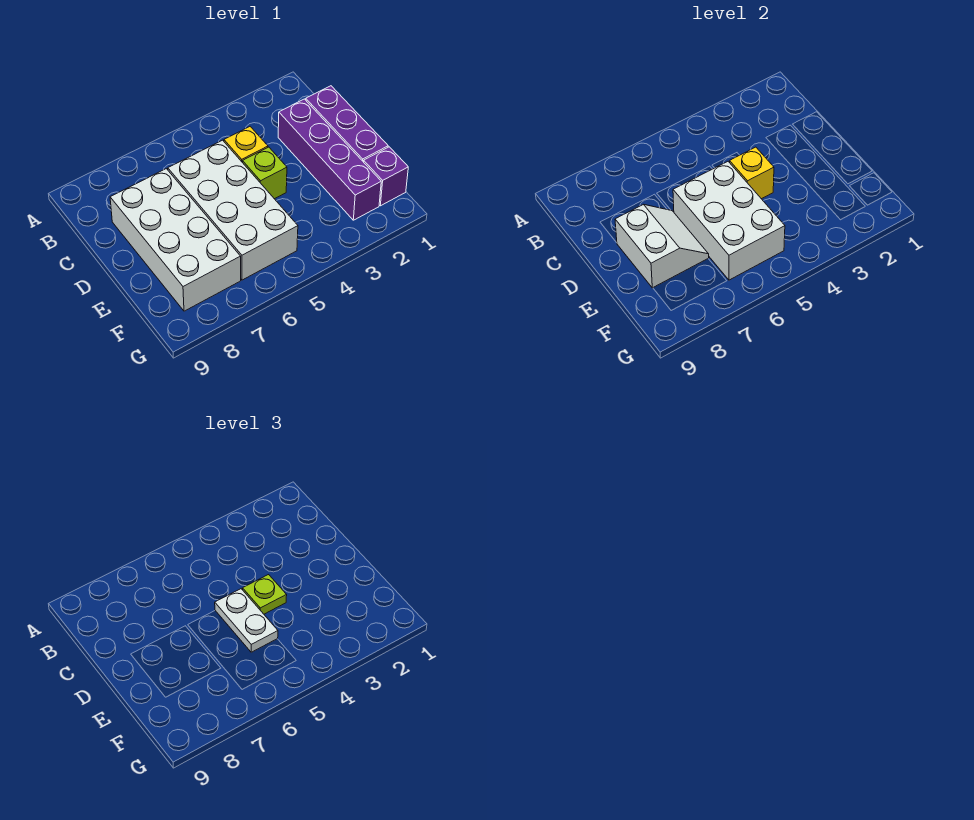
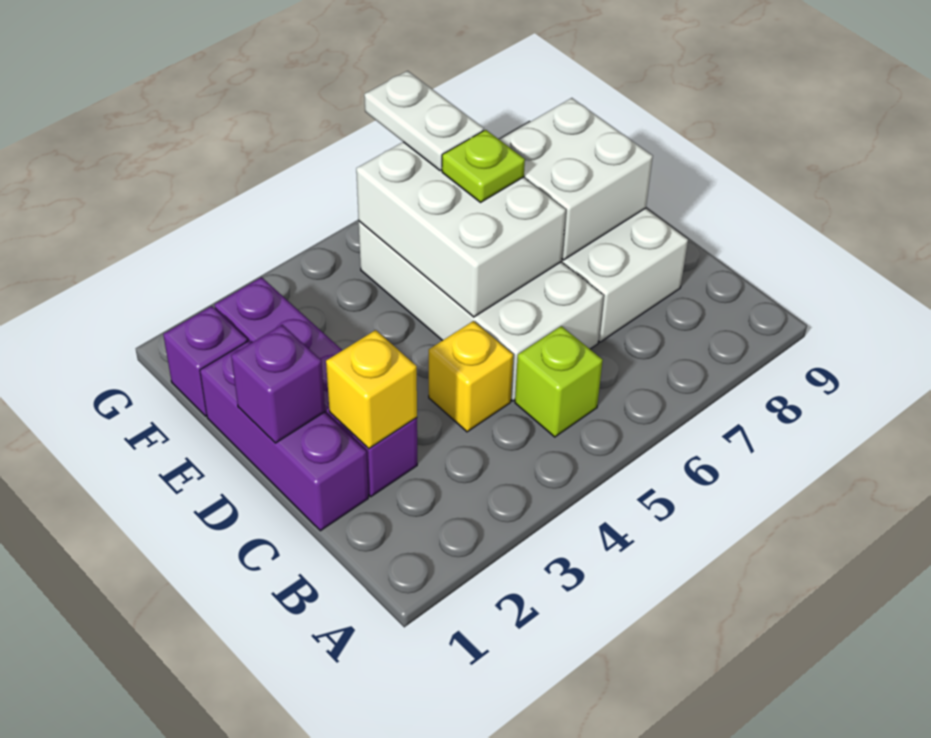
none -> purple 1x1 brick [231,325,325,443]
lime 1x1 brick [243,147,287,199] -> lime 1x1 brick moved to [515,326,603,437]
yellow 1x1 brick [730,147,774,199] -> yellow 1x1 brick moved to [326,330,417,449]
lime 1x1 plate [243,575,287,614] -> lime 1x1 plate moved to [442,130,525,202]
white 1x2 plate [215,589,278,652] -> white 1x2 plate moved to [364,71,484,171]
white 2x2 slope [615,204,709,288] -> white 2x2 brick [500,98,653,260]

